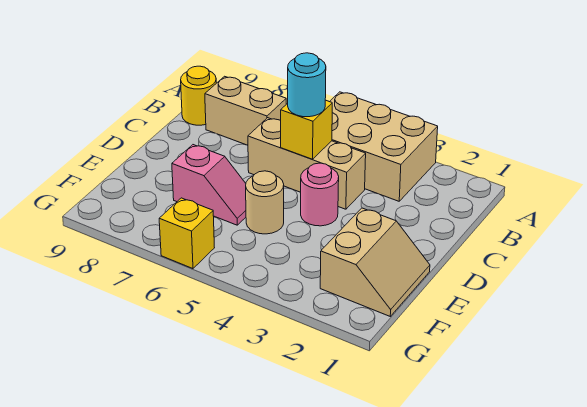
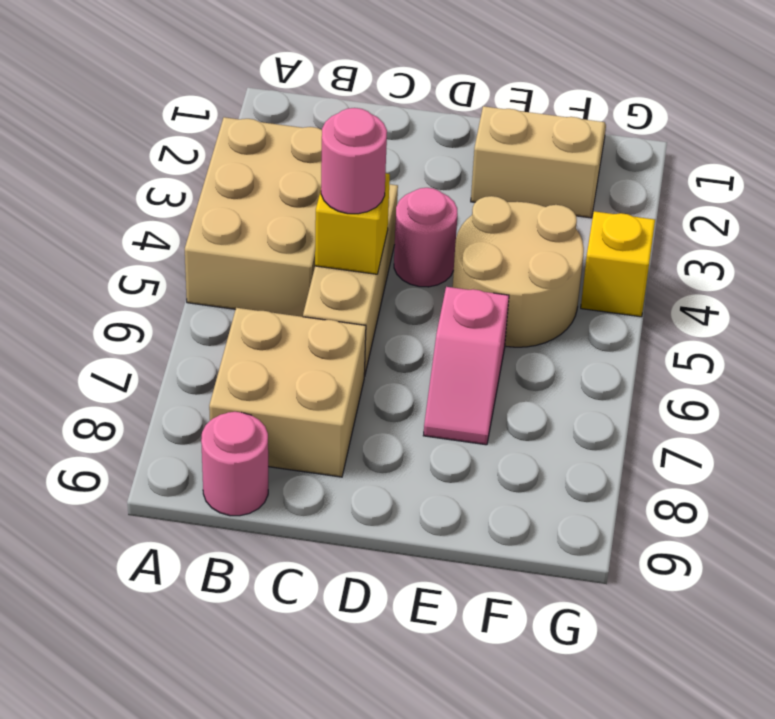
tan 1x2 brick [205,76,286,145] -> tan 2x2 brick [209,308,366,477]
yellow 1x1 round brick [181,66,216,125] -> pink 1x1 round brick [201,412,268,516]
cyan 1x1 round brick [288,53,326,117] -> pink 1x1 round brick [321,108,387,214]
tan 1x1 round brick [246,171,284,234] -> tan 2x2 round brick [453,196,584,347]
pink 1x2 slope [172,145,246,225] -> pink 1x2 slope turned to [423,287,509,445]
yellow 1x1 brick [159,198,214,269] -> yellow 1x1 brick moved to [581,211,655,317]

